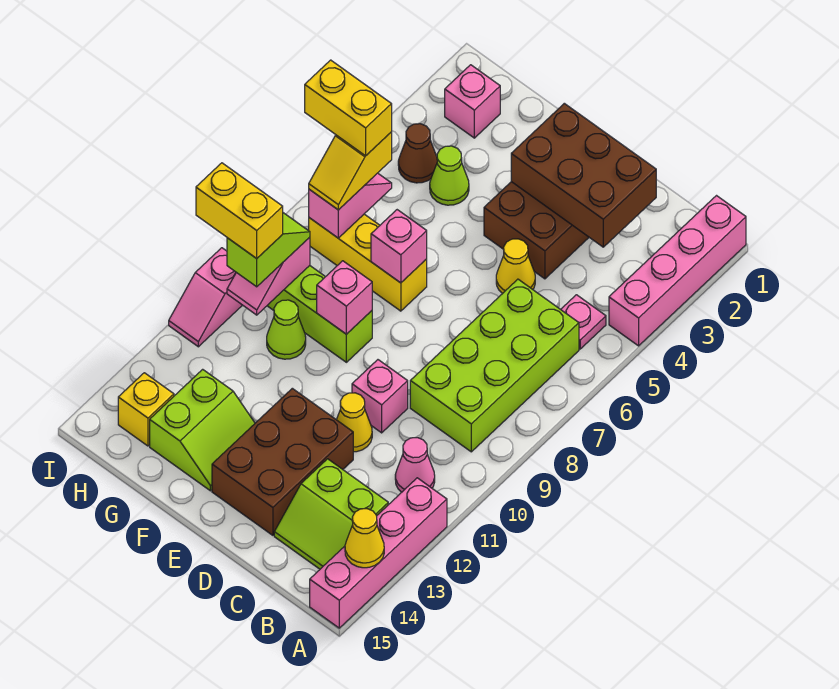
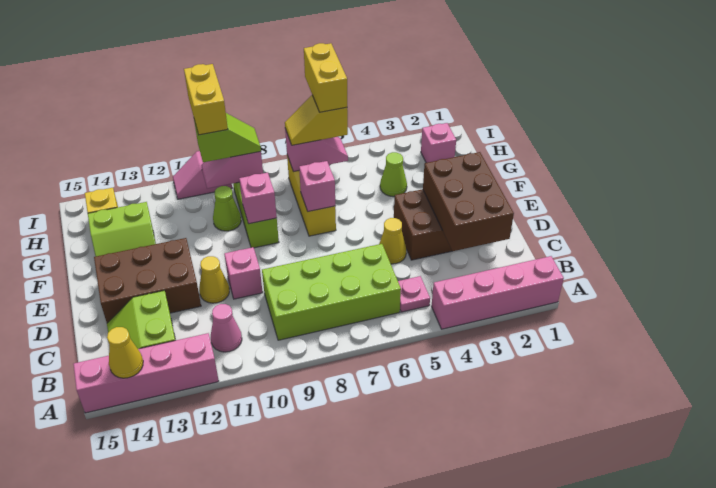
brown 1x1 cone [398,124,437,183] -> none

